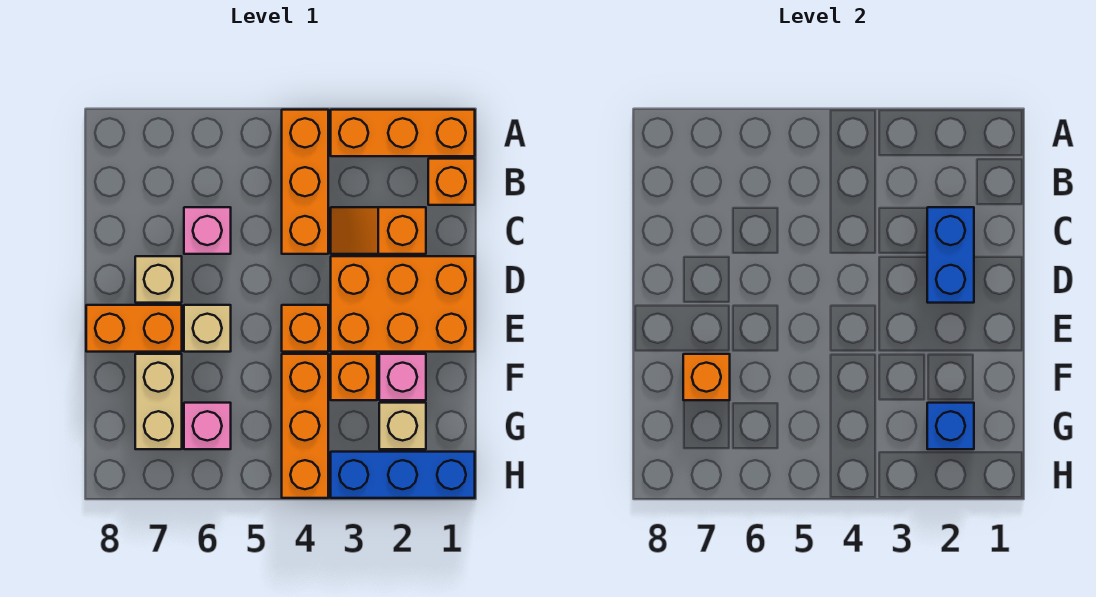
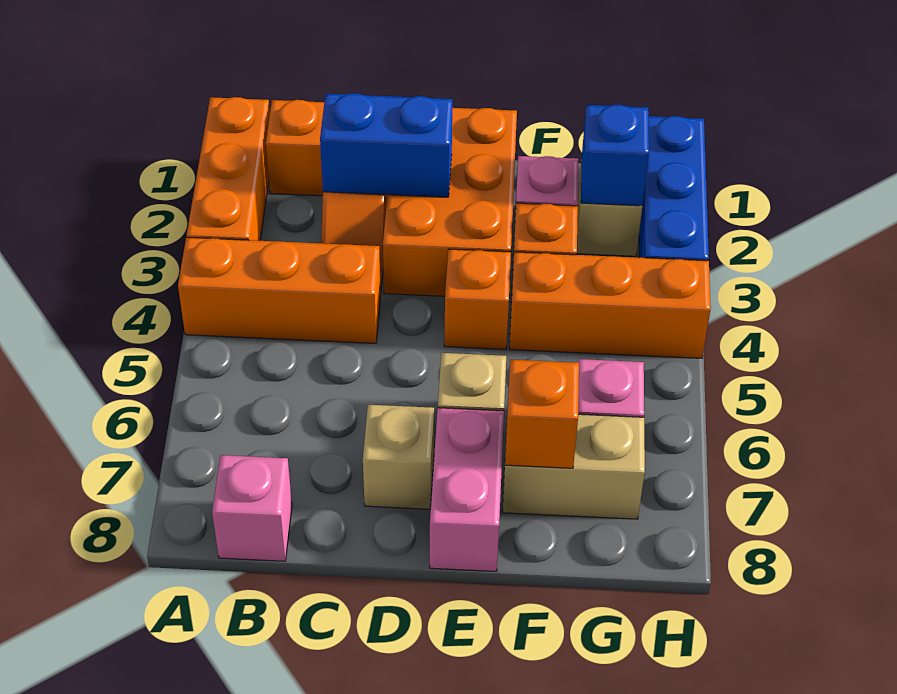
pink 1x1 brick [184,207,231,254] -> pink 1x1 brick moved to [212,455,292,561]
orange 1x2 brick [86,305,182,352] -> pink 1x2 brick [430,408,504,571]

